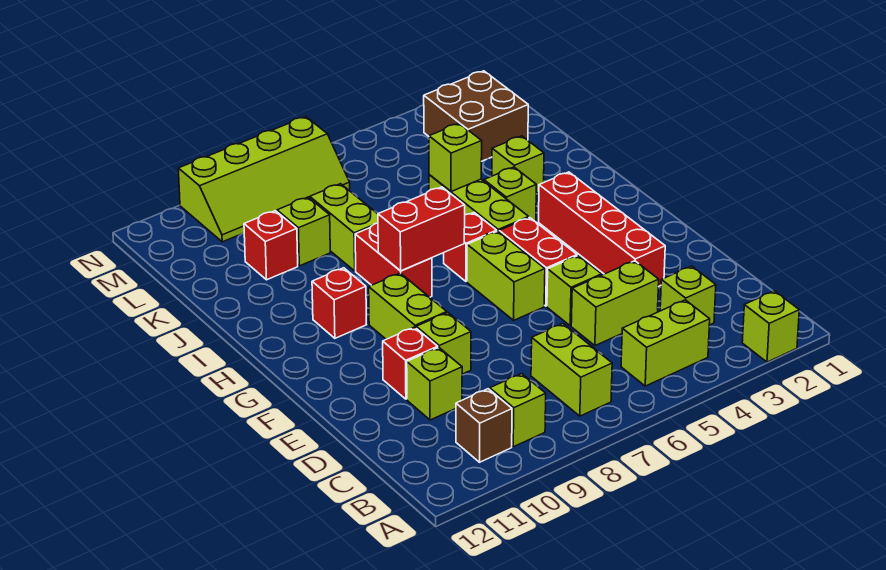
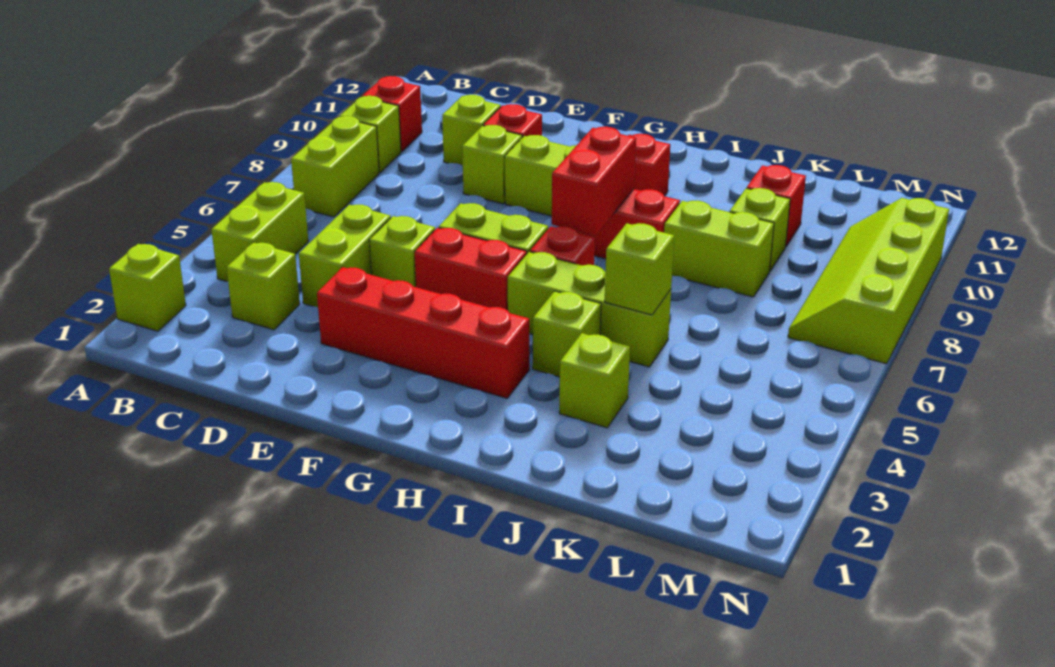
lime 1x2 brick [531,324,612,416] -> lime 1x2 brick turned to [291,116,379,217]
brown 1x1 brick [456,389,512,462] -> red 1x1 brick [362,76,422,152]
brown 2x2 brick [424,71,528,161] -> none

